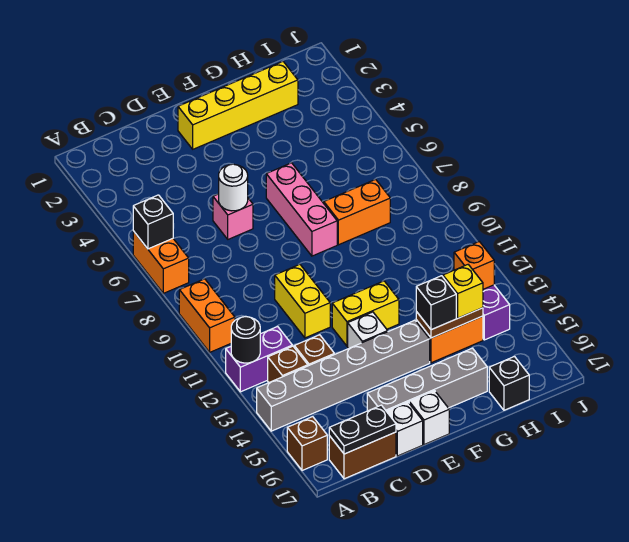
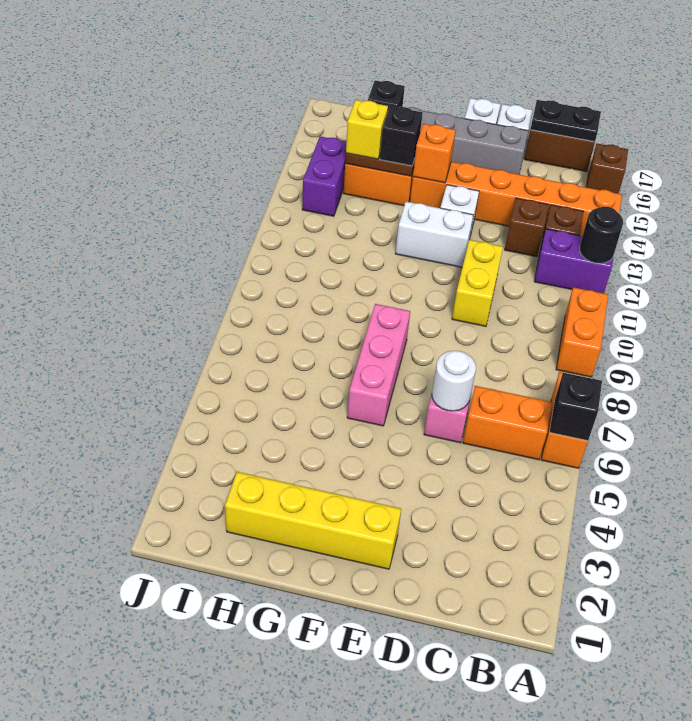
grey 1x6 brick [257,320,430,431] -> orange 1x6 brick [410,162,622,236]
yellow 1x2 brick [332,281,399,346] -> white 1x2 brick [395,202,473,267]
orange 1x2 brick [324,179,390,245] -> orange 1x2 brick moved to [463,386,552,460]
orange 1x1 brick [454,242,494,289] -> orange 1x1 brick moved to [413,124,456,183]

